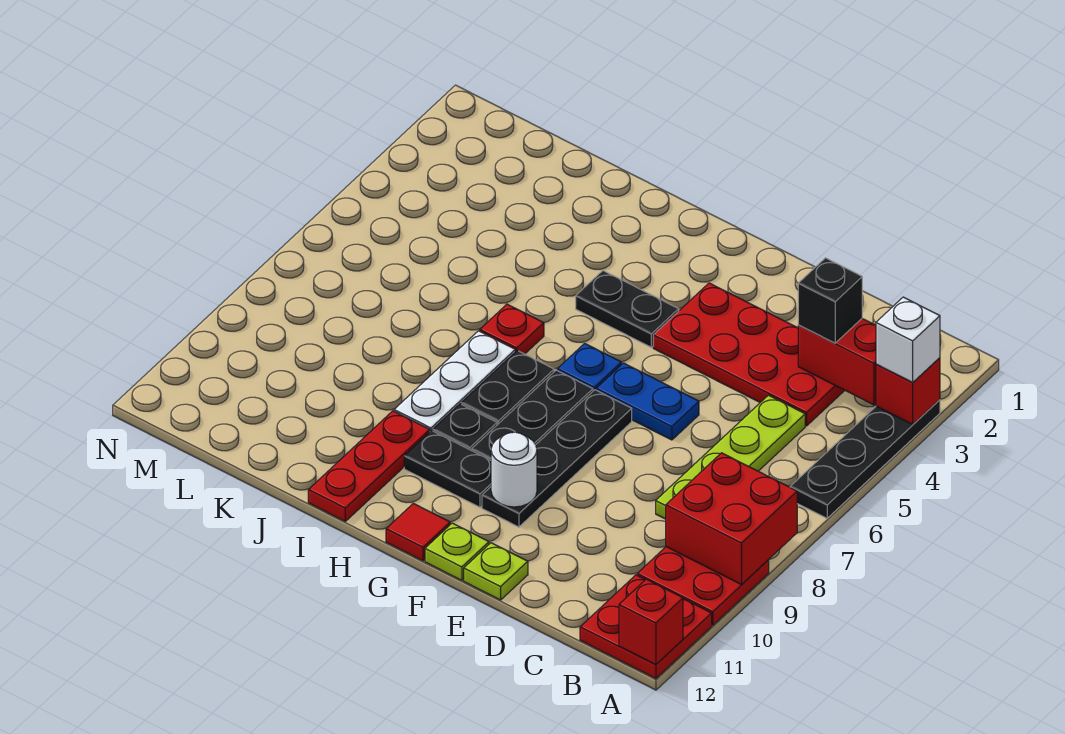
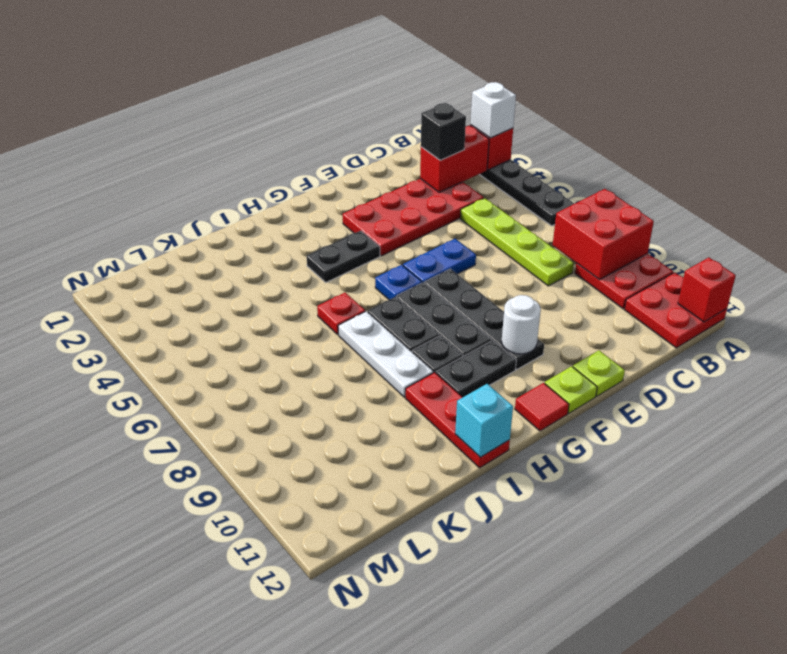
none -> cyan 1x1 brick [455,384,513,457]

